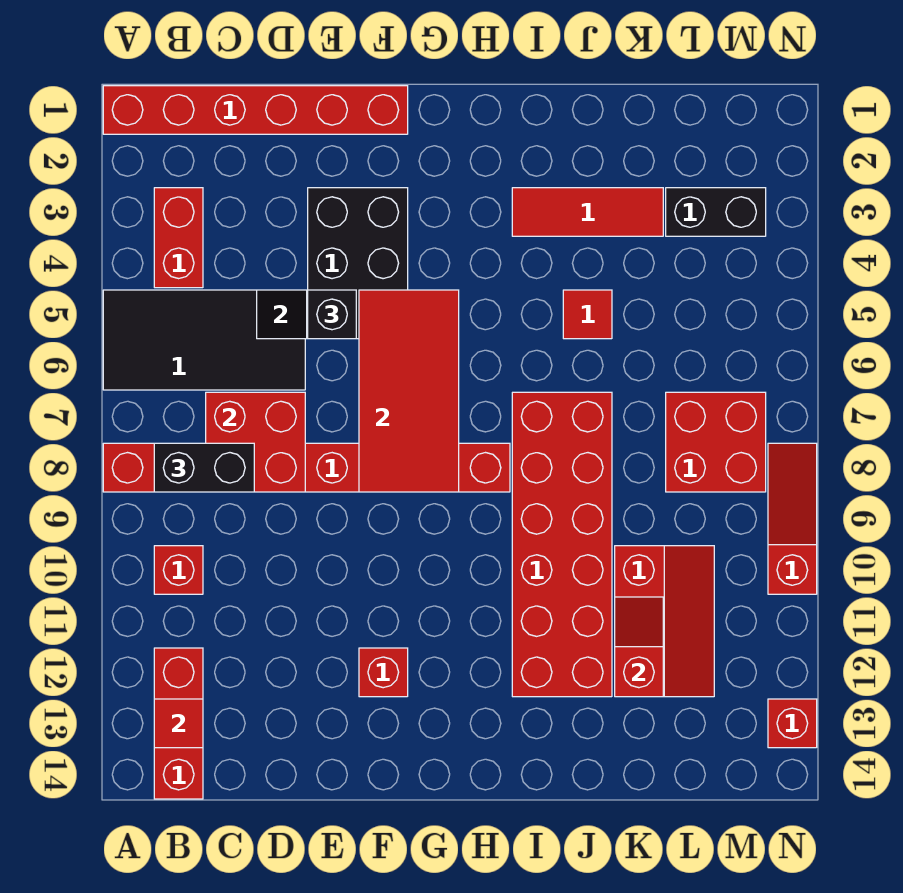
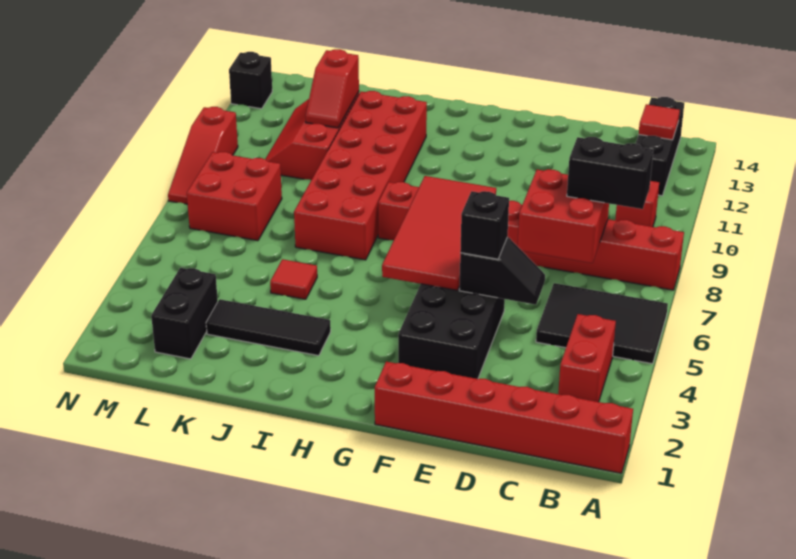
black 2x4 tile [103,290,305,390] -> black 2x3 tile [536,283,668,364]
red 1x3 brick [154,648,203,799] -> black 1x3 brick [635,97,684,196]
red 1x1 brick [359,648,408,697] -> none
red 1x3 tile [512,188,663,236] -> black 1x3 tile [206,299,331,356]
black 1x2 brick [666,188,766,236] -> black 1x2 brick turned to [151,268,218,359]
red 1x1 brick [768,699,817,748] -> black 1x1 brick [229,52,272,109]

